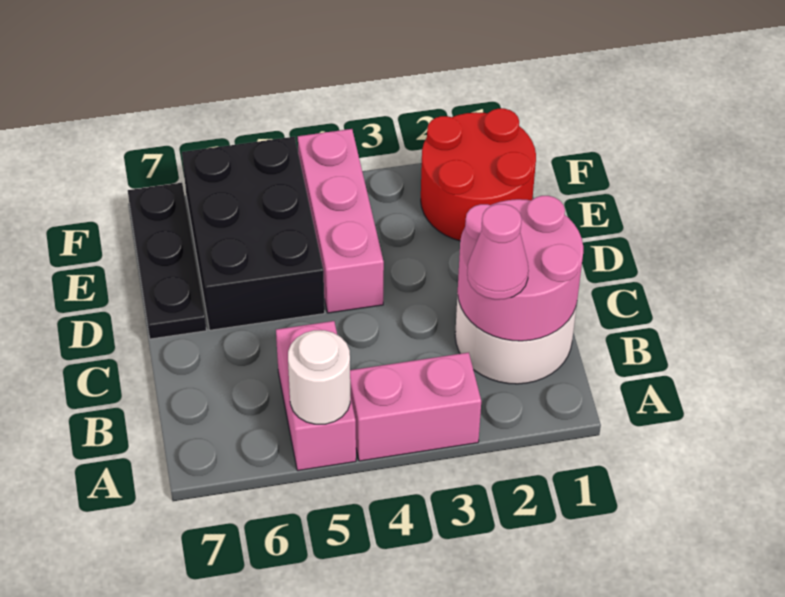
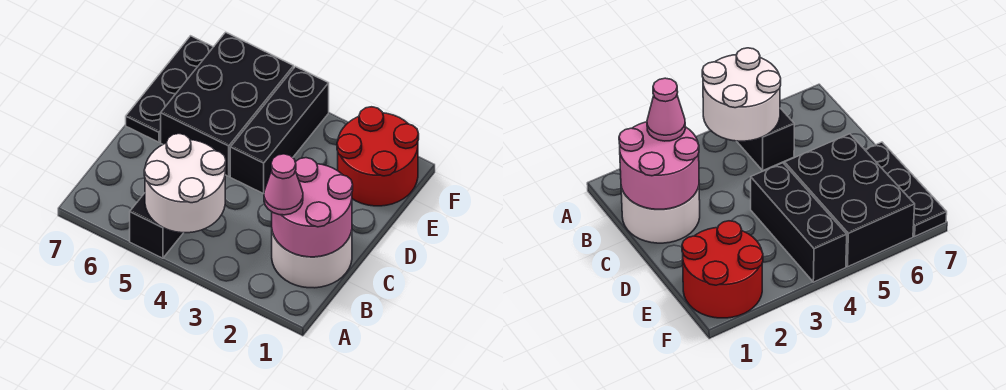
pink 1x2 brick [350,352,481,461] -> none
pink 1x2 brick [276,321,356,471] -> black 1x2 brick [130,193,183,258]
white 1x1 round brick [288,330,350,424] -> white 2x2 round brick [144,134,226,233]
pink 1x3 brick [298,129,384,313] -> black 1x3 brick [230,67,329,194]

